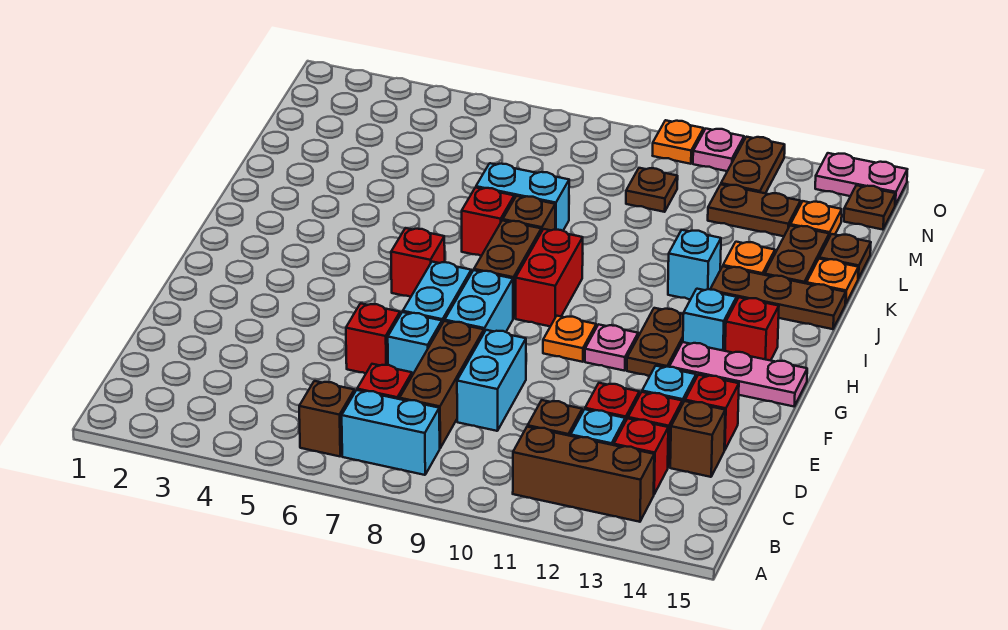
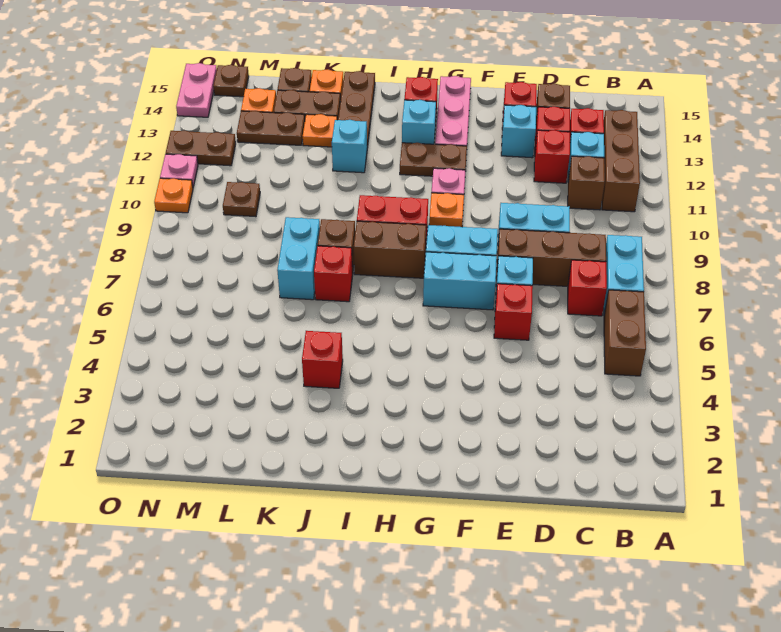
brown 1x1 brick [299,381,354,456] -> brown 1x2 brick [604,290,646,376]
red 1x1 brick [391,228,445,297] -> red 1x1 brick moved to [302,331,343,388]
brown 1x2 plate [708,184,801,236] -> brown 1x2 plate turned to [237,111,305,145]

